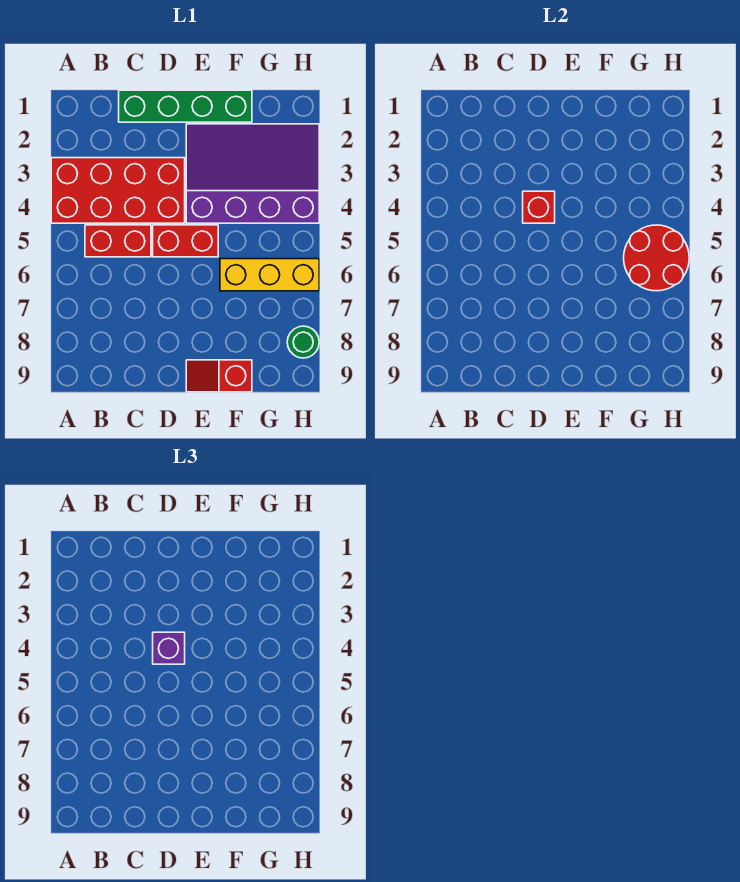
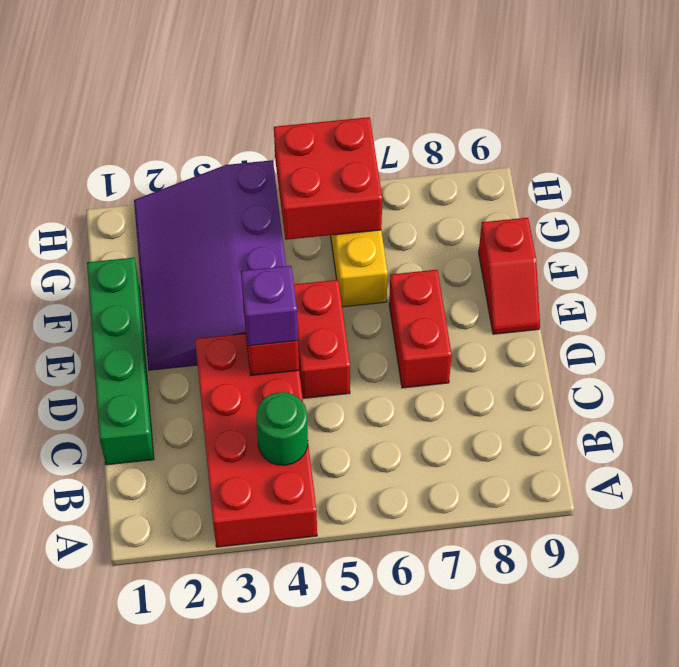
red 1x2 brick [85,225,151,257] -> red 1x2 brick moved to [389,270,452,388]
red 2x2 round brick [624,225,689,291] -> red 2x2 brick [274,117,382,240]
green 1x1 round brick [287,326,319,358] -> green 1x1 round brick moved to [256,392,308,465]

